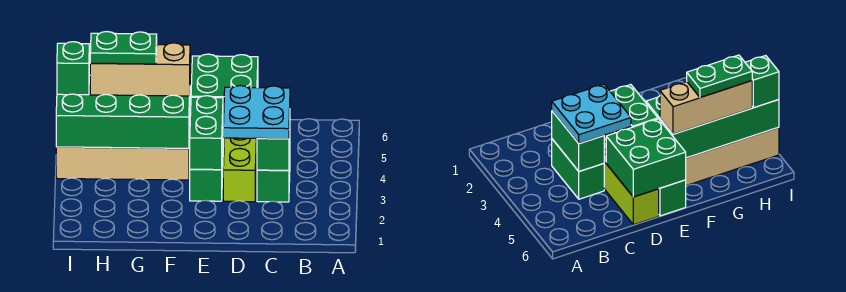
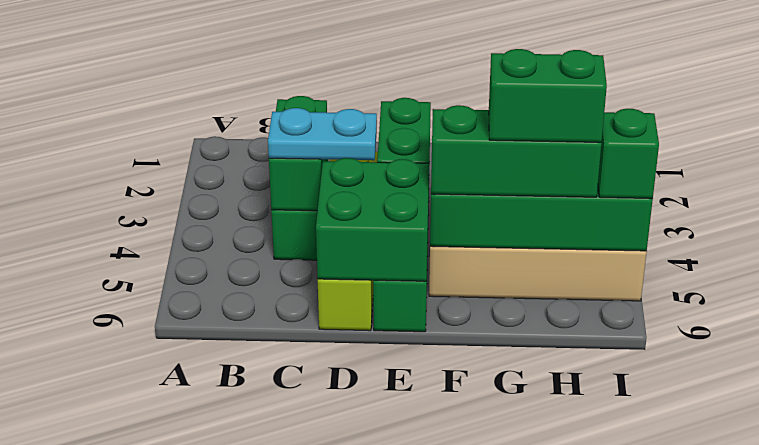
cyan 2x2 plate [223,86,290,139] -> cyan 1x2 plate [268,108,377,160]
tan 1x3 brick [90,43,190,96] -> green 1x3 brick [431,105,601,197]
green 1x2 plate [90,32,157,64] -> green 1x2 brick [489,49,607,142]

